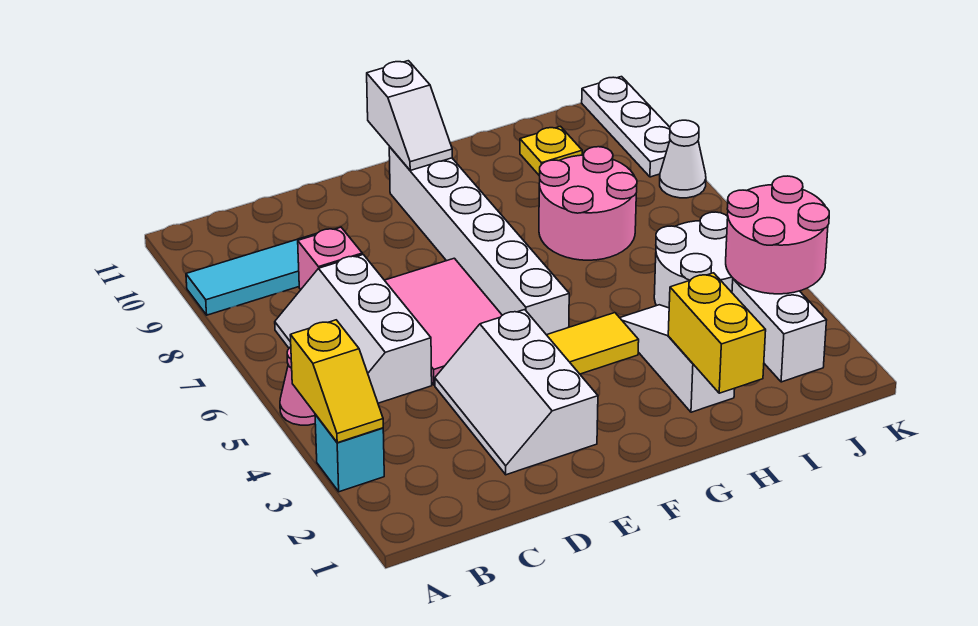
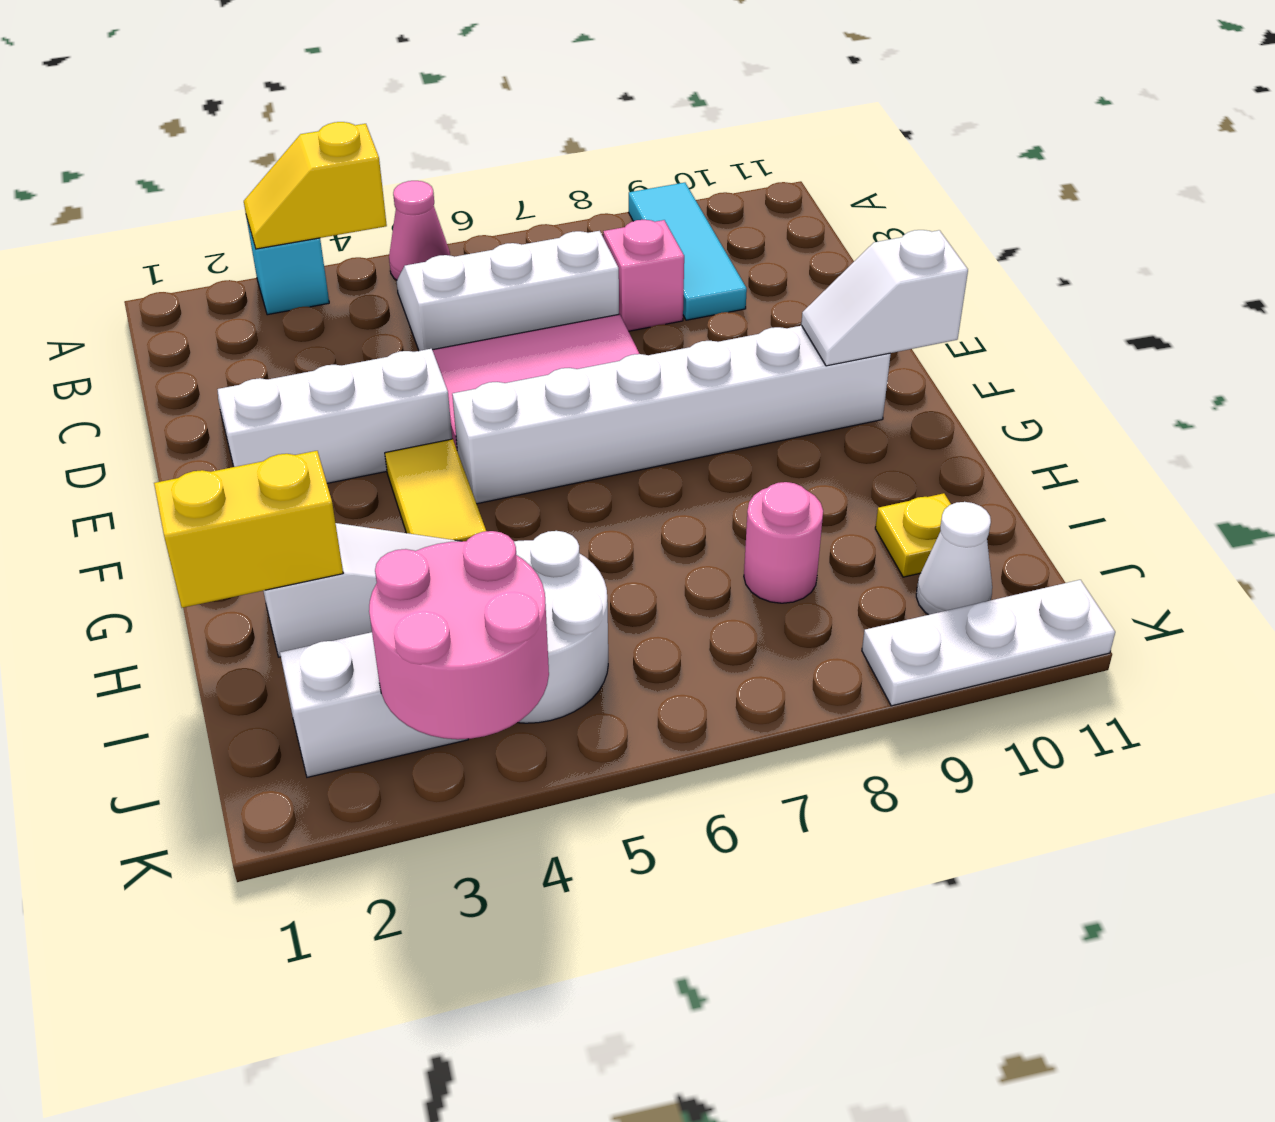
pink 2x2 round brick [539,147,637,260] -> pink 1x1 round brick [744,482,823,603]
white 1x1 cone [660,120,706,198] -> white 1x1 cone moved to [916,502,992,615]

